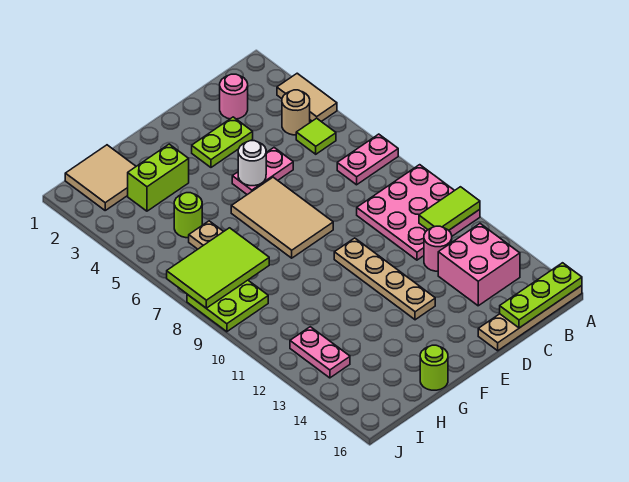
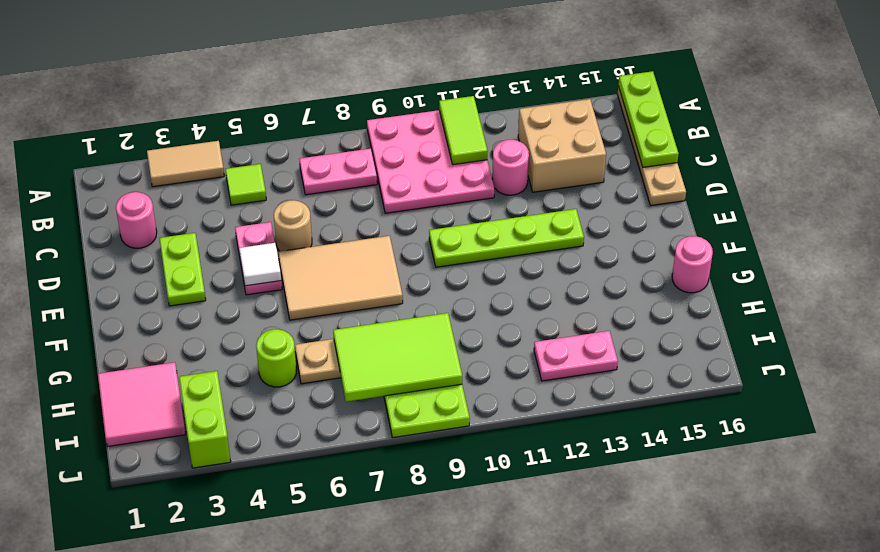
pink 1x2 plate [337,134,398,185] -> pink 1x2 plate turned to [300,149,377,195]
tan 1x1 round brick [282,90,310,135] -> tan 1x1 round brick moved to [274,200,312,251]
pink 2x2 brick [438,224,520,306] -> tan 2x2 brick [518,99,606,192]
white 1x1 round brick [238,141,266,186] -> white 1x1 tile [239,243,281,286]
tan 1x4 plate [334,238,435,320] -> lime 1x4 plate [429,209,584,267]
lime 1x2 brick [128,144,189,211] -> lime 1x2 brick moved to [179,371,231,468]
lime 1x1 round brick [420,345,448,390] -> pink 1x1 round brick [672,236,713,293]
tan 2x2 tile [65,145,136,210] -> pink 2x2 tile [98,362,186,446]
lime 2x3 tile [167,228,269,308] -> lime 2x3 tile turned to [333,313,462,402]

